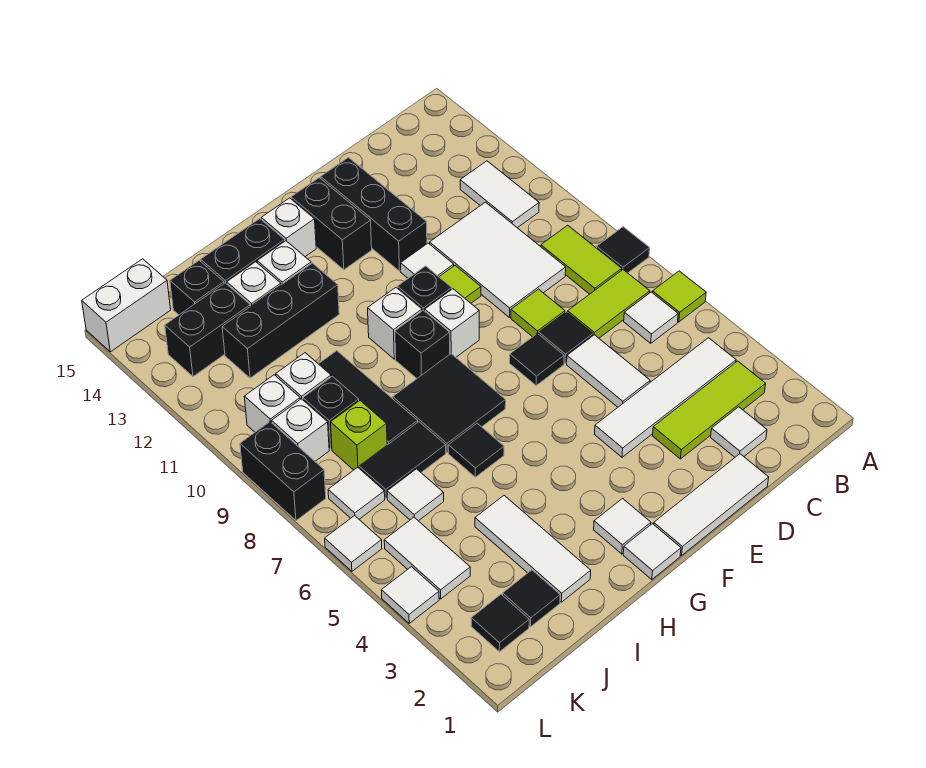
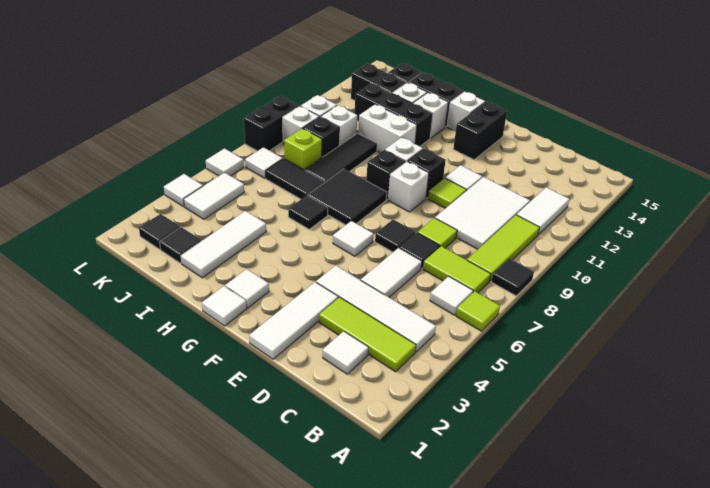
lime 1x2 tile [541,225,622,294] -> lime 1x3 tile [467,215,540,281]
white 1x3 tile [654,454,769,555] -> white 1x3 tile turned to [249,282,338,359]
black 1x3 brick [321,158,427,271] -> none
white 1x1 tile [387,469,444,521] -> white 1x1 tile moved to [333,221,373,256]
white 1x2 brick [82,259,171,352] -> white 1x2 brick moved to [358,104,417,152]

